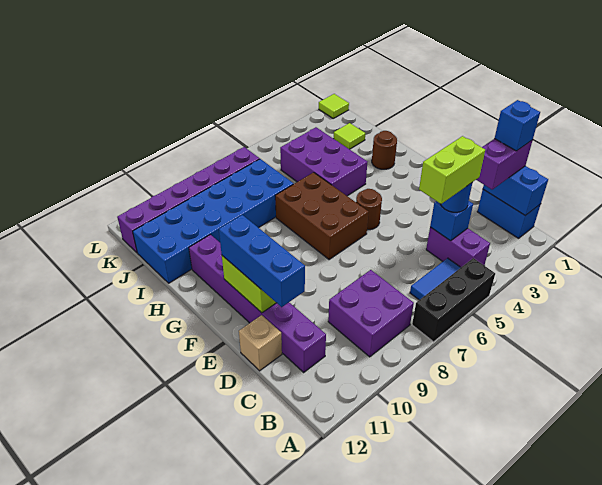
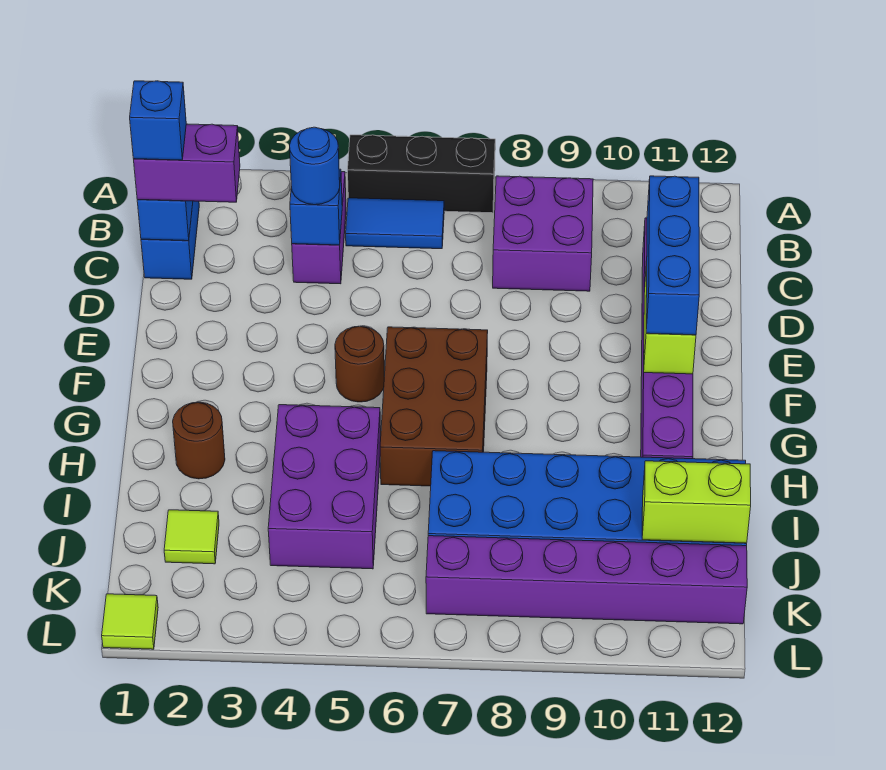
lime 1x2 brick [419,136,485,204] -> lime 1x2 brick moved to [642,461,751,543]
tan 1x1 brick [239,315,282,371] -> none

